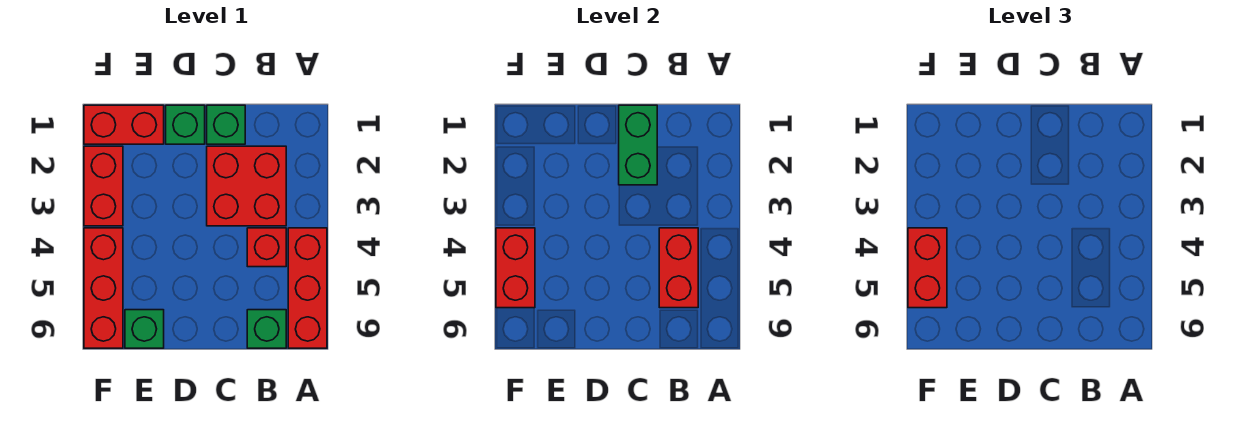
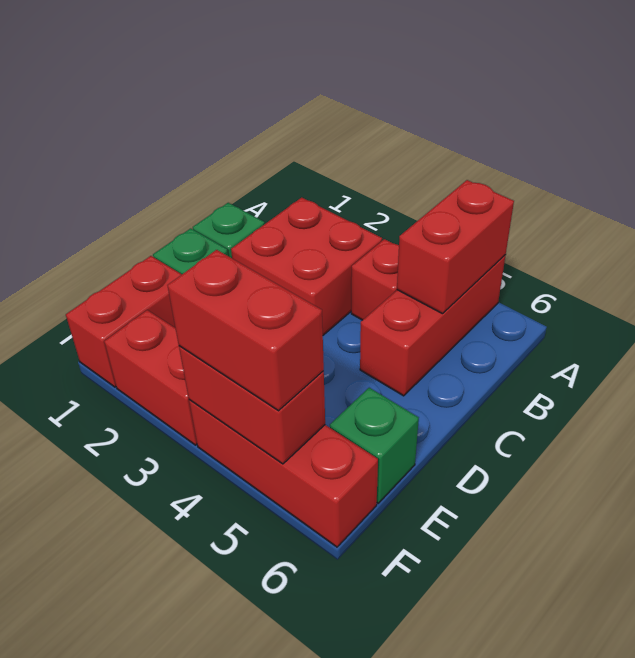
red 1x3 brick [288,228,327,348] -> red 1x3 brick turned to [360,255,506,396]
red 1x2 brick [659,228,698,308] -> red 1x2 brick turned to [397,180,514,314]
green 1x1 brick [247,310,286,348] -> none
green 1x2 brick [619,105,657,185] -> none

